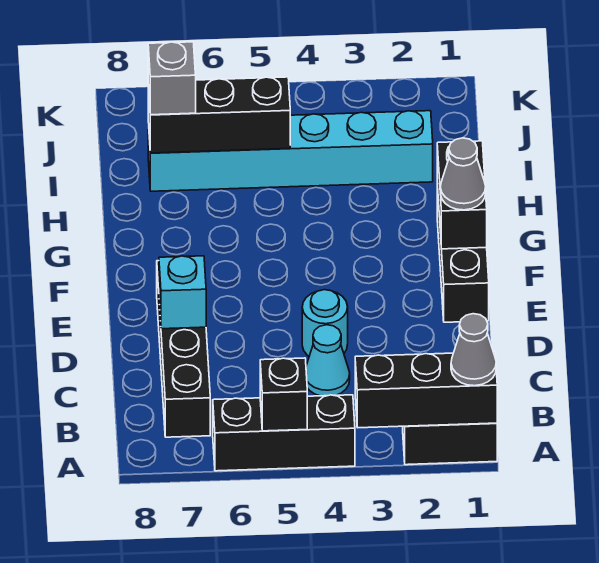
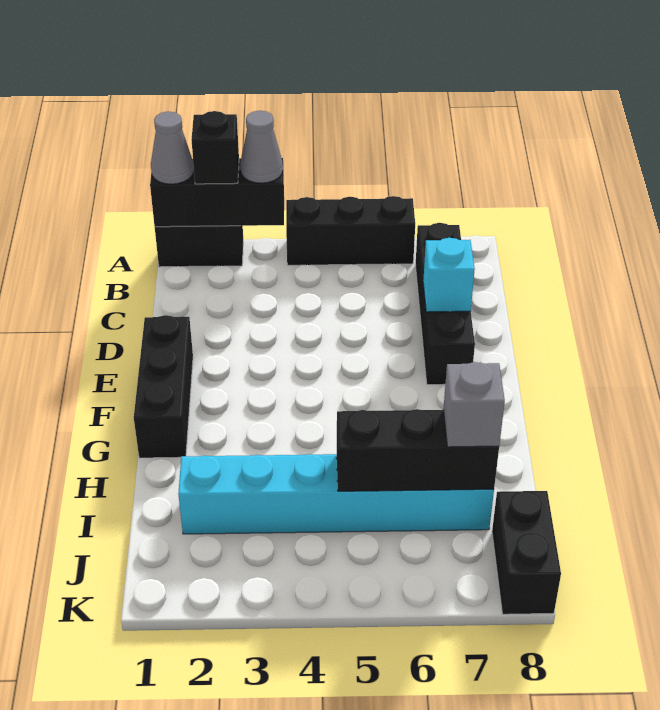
black 1x1 brick [260,358,307,431] -> black 1x1 brick moved to [192,111,239,184]
cyan 1x1 cone [306,325,350,396] -> none
cyan 1x1 round brick [302,290,348,356] -> none
black 1x2 brick [437,141,487,249] -> black 1x2 brick moved to [492,491,561,614]
grey 1x1 cone [440,138,486,210] -> grey 1x1 cone moved to [240,111,283,183]

